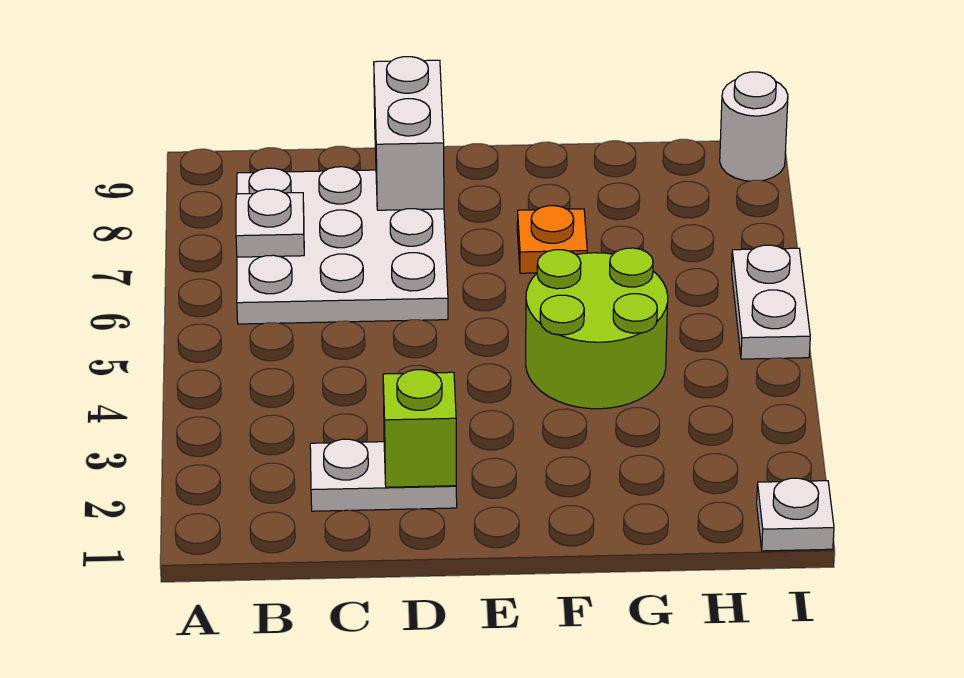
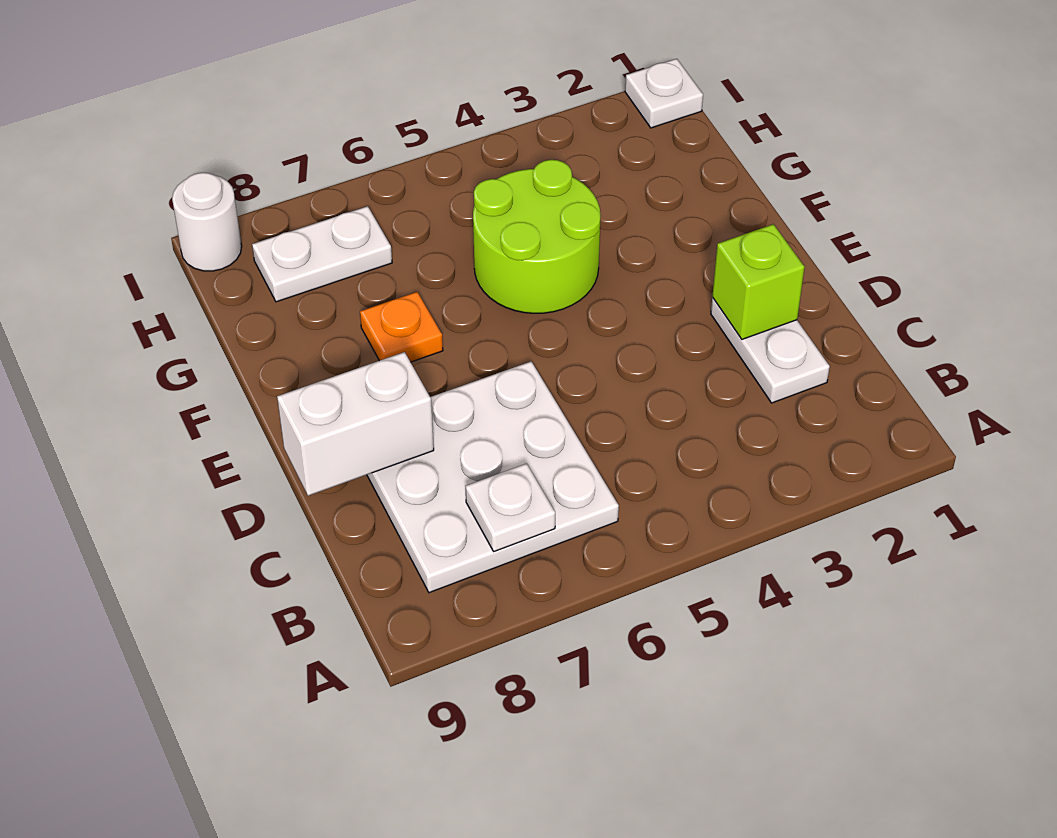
white 1x2 plate [732,245,810,359] -> white 1x2 plate moved to [252,206,392,302]

